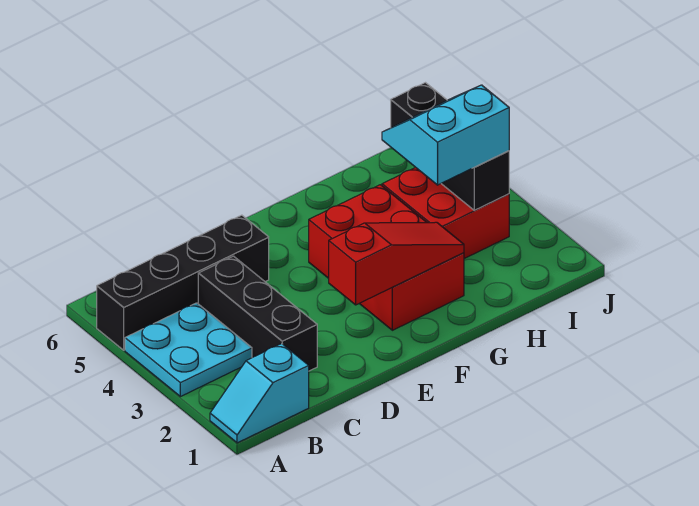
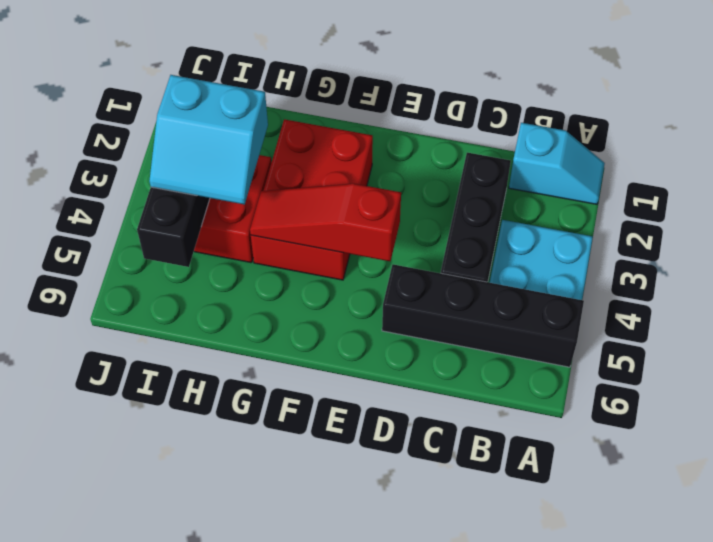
red 1x3 slope [329,222,464,305] -> red 1x3 slope moved to [250,184,401,261]

